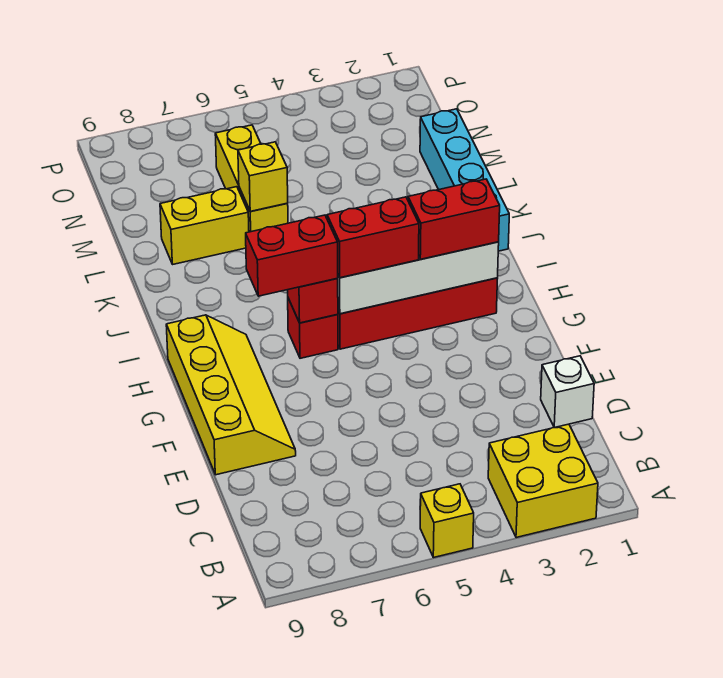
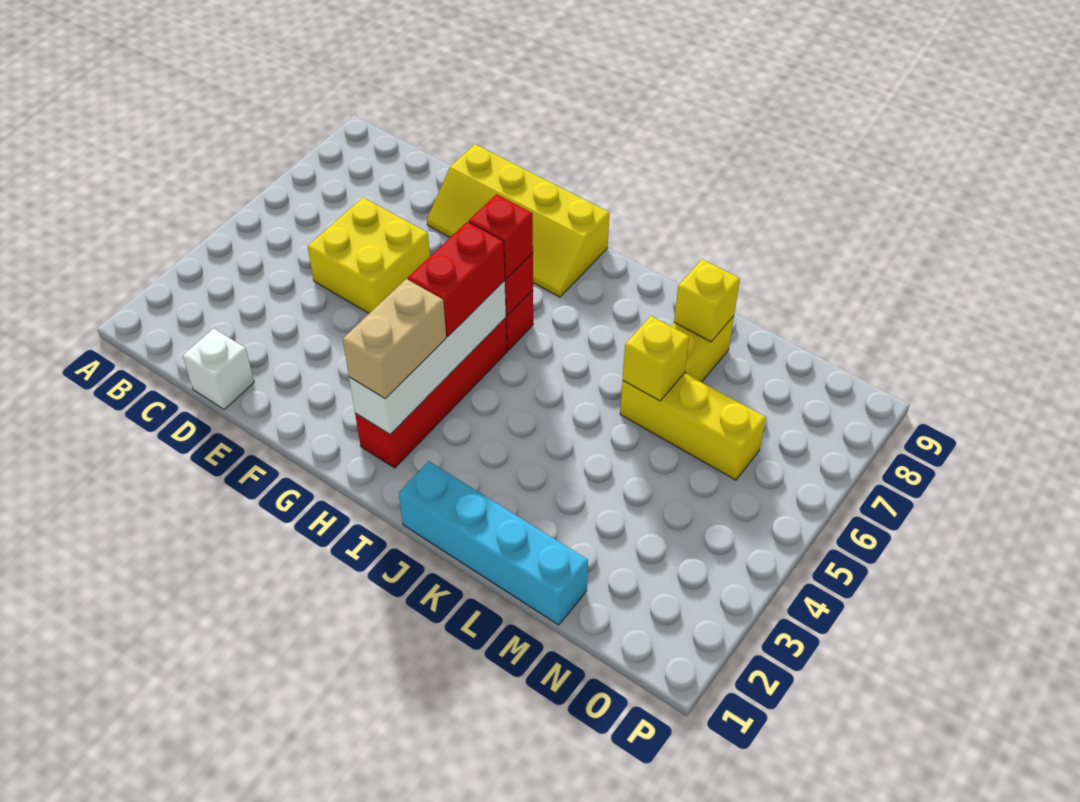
yellow 2x2 brick [488,424,598,538] -> yellow 2x2 brick moved to [307,198,430,313]
yellow 1x1 brick [420,484,474,558] -> yellow 1x1 brick moved to [674,259,740,342]
red 1x2 brick [408,179,500,259] -> tan 1x2 brick [343,279,446,399]
red 1x2 brick [246,215,338,296] -> red 1x1 brick [469,194,533,279]

